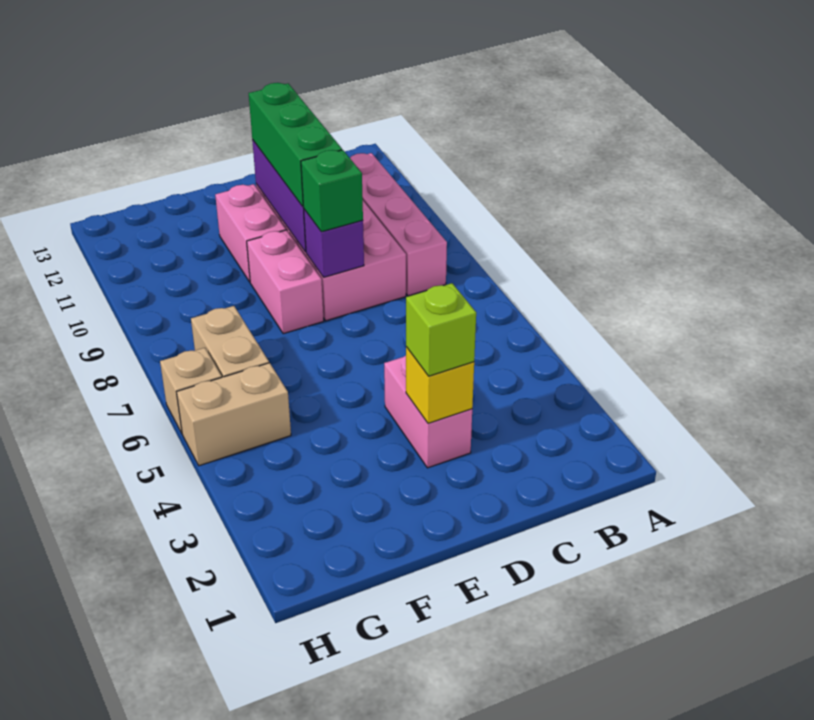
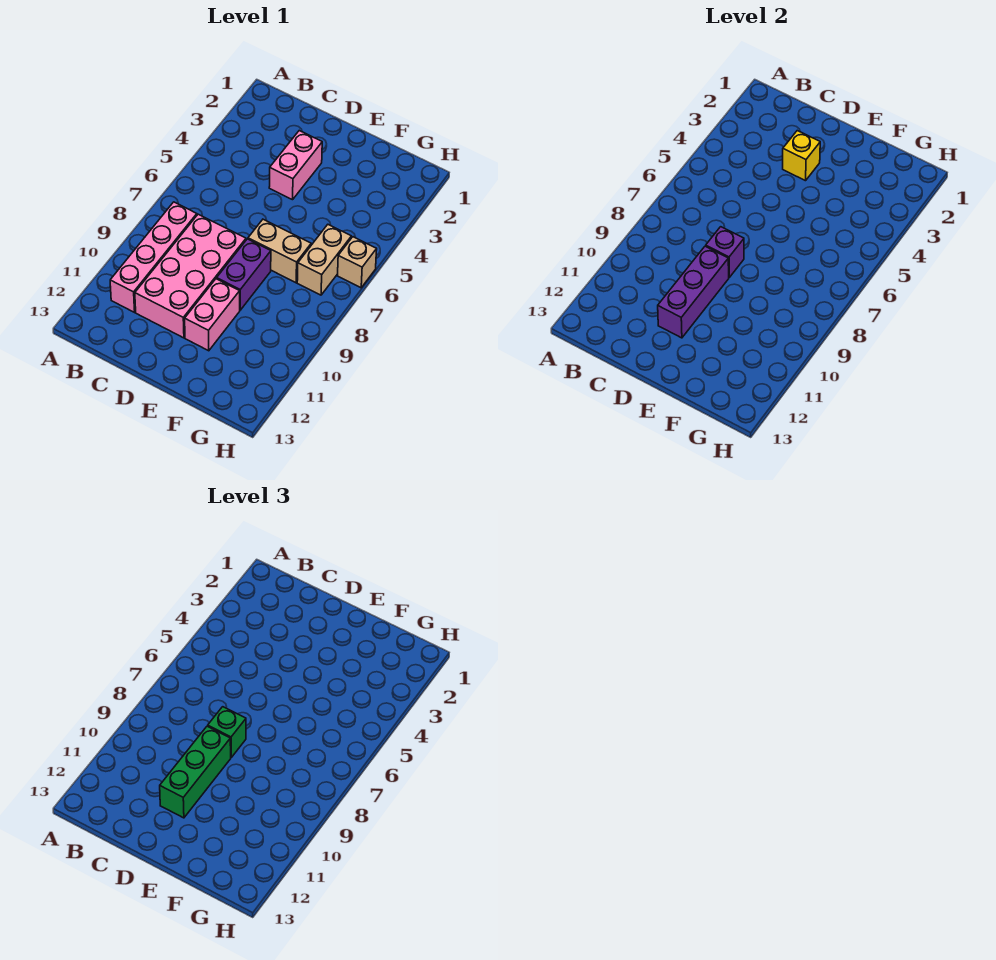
lime 1x1 brick [406,283,476,376] -> none
pink 1x2 brick [247,230,324,334] -> purple 1x2 brick [217,239,271,310]
tan 1x2 brick [177,363,291,466] -> tan 1x2 brick moved to [248,219,311,283]

